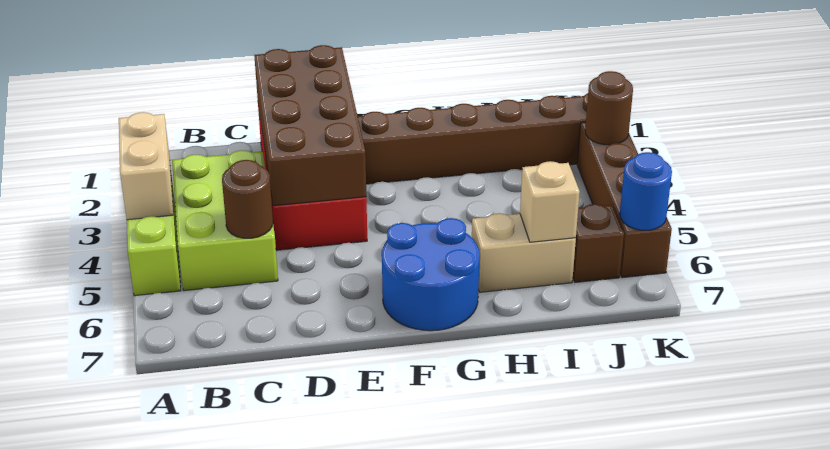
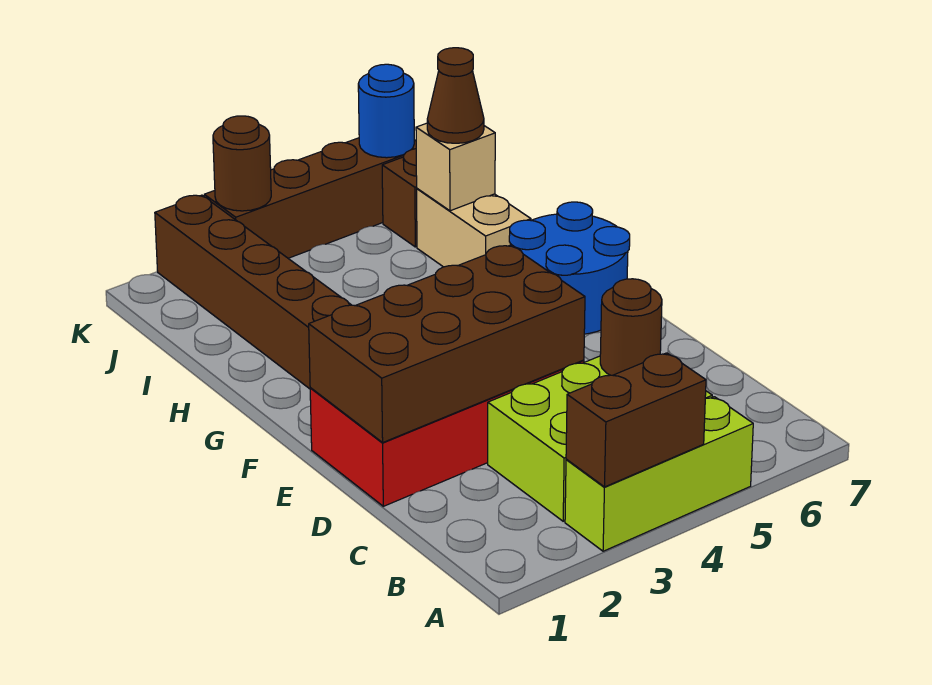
tan 1x2 brick [119,112,173,220] -> brown 1x2 brick [566,353,706,487]
none -> brown 1x1 cone [427,48,484,143]

